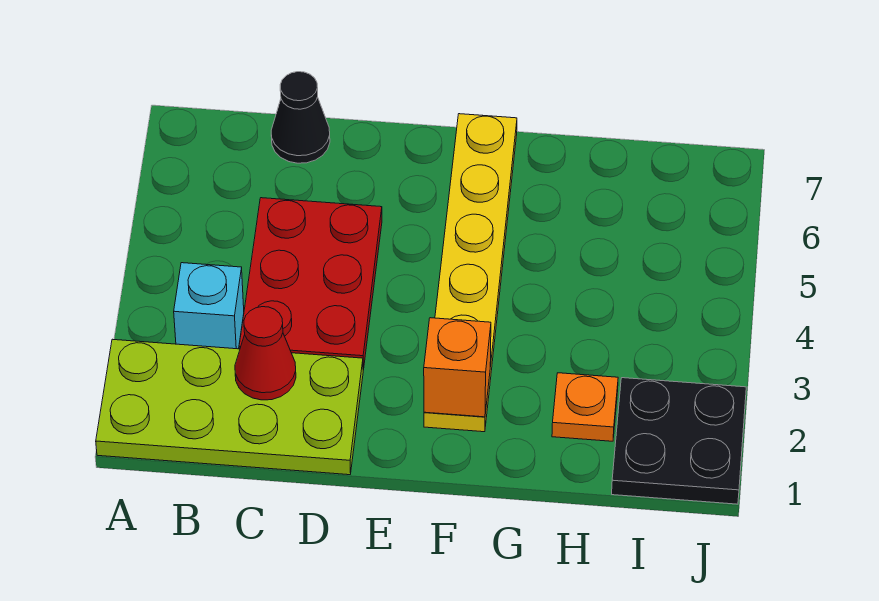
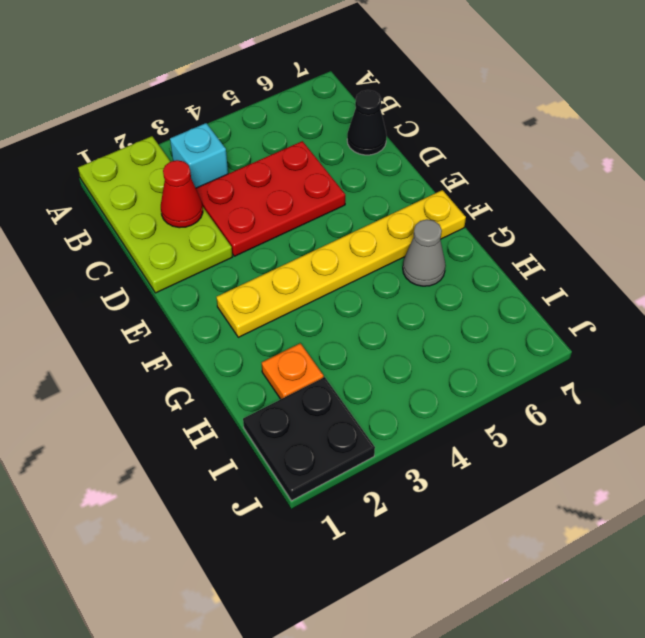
orange 1x1 brick [424,318,491,417] -> none
none -> grey 1x1 cone [403,219,446,286]

